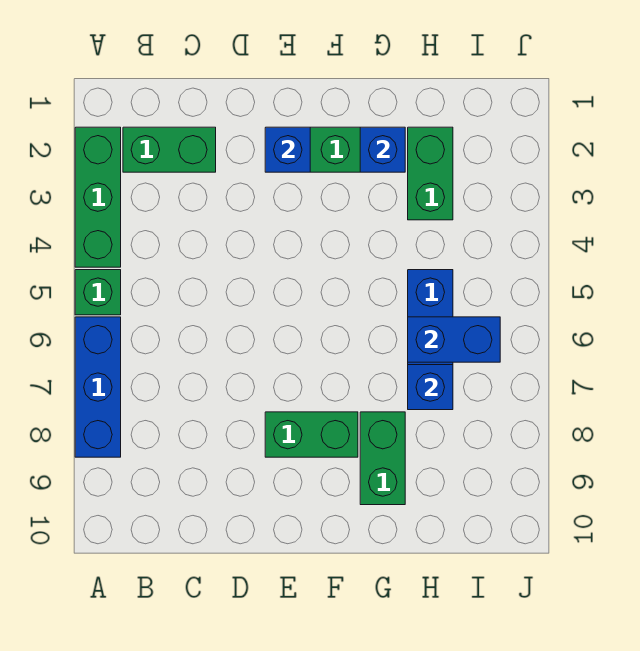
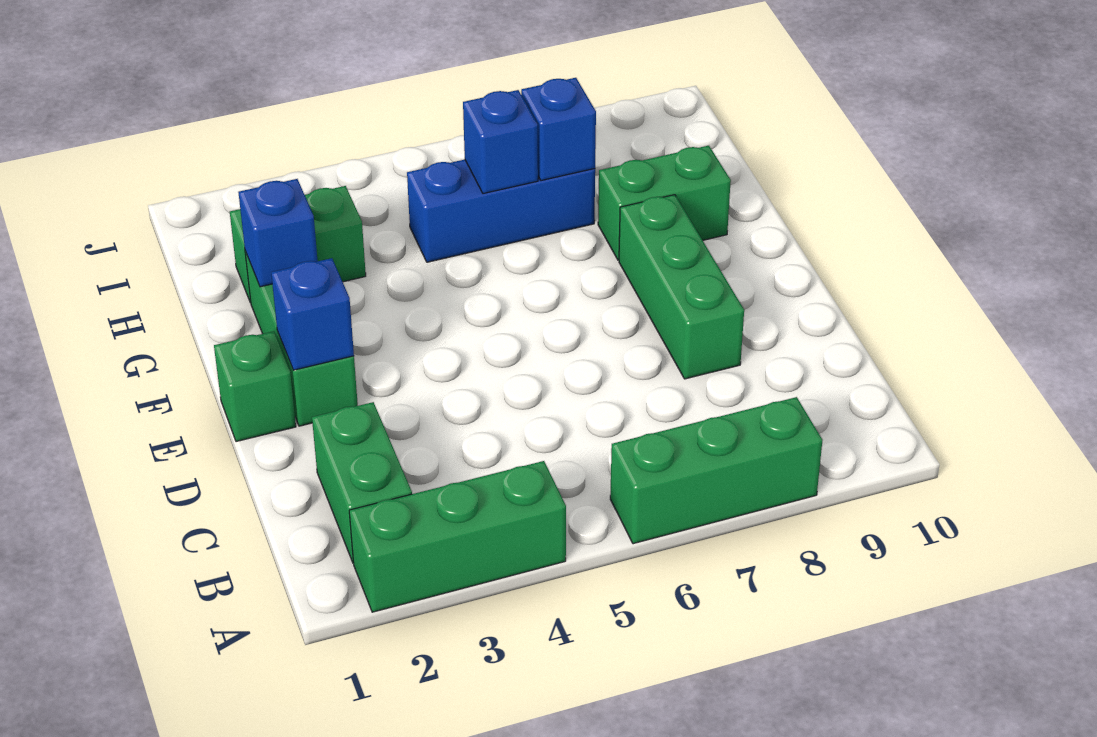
green 1x1 brick [75,270,121,315] -> green 1x1 brick moved to [214,331,296,442]
blue 1x3 brick [75,317,121,457] -> green 1x3 brick [610,397,822,544]
green 1x2 brick [265,412,358,457] -> green 1x3 brick [619,195,744,379]
blue 1x2 brick [408,317,500,362] -> blue 1x1 brick [463,90,538,194]

